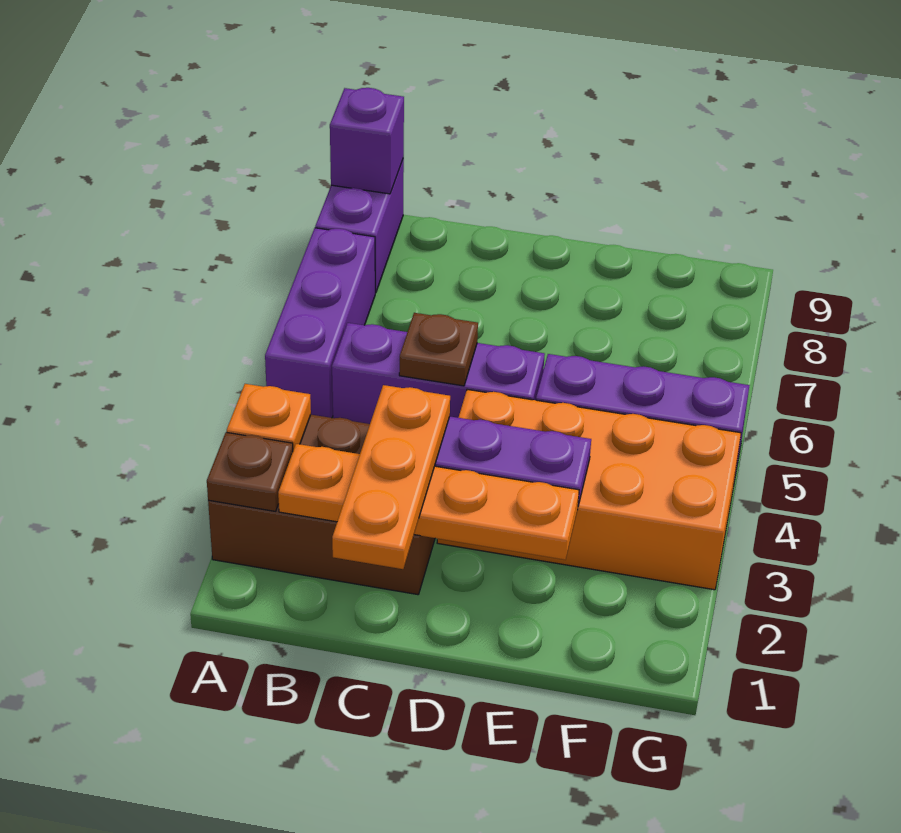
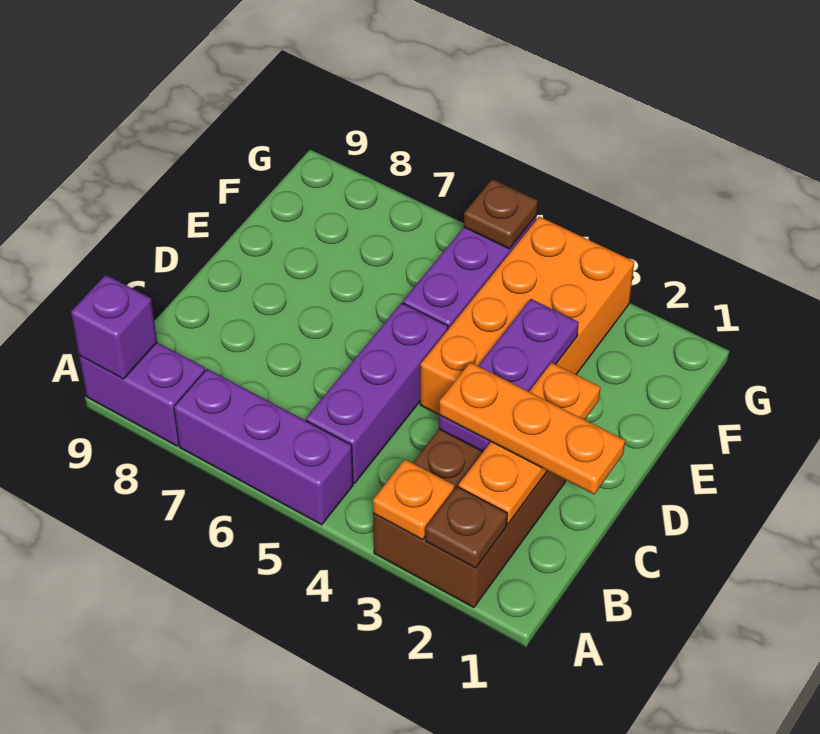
orange 1x4 plate [278,444,579,560] -> orange 1x3 plate [458,363,600,524]
brown 1x1 plate [399,313,478,386] -> brown 1x1 plate moved to [464,179,538,249]

